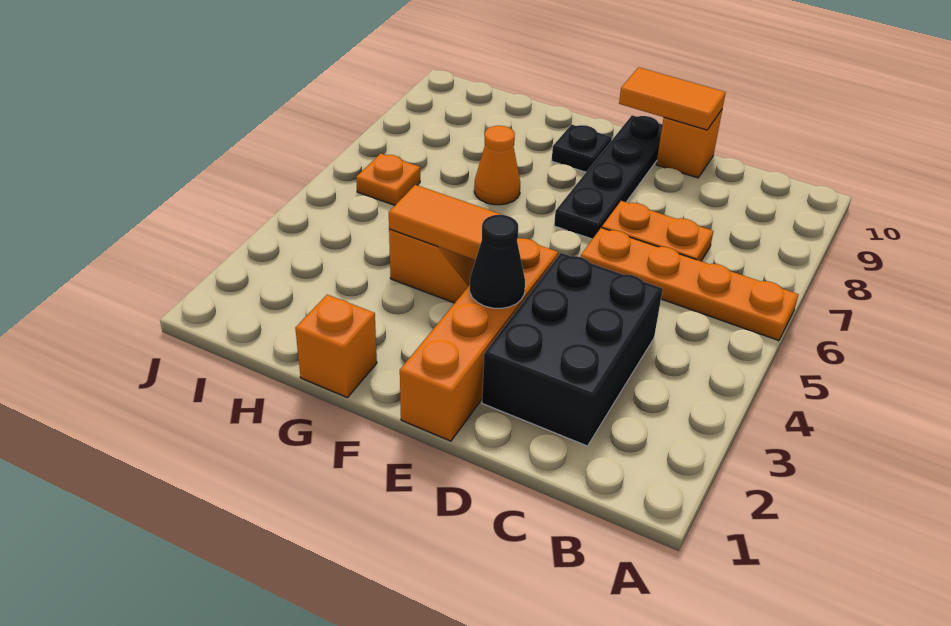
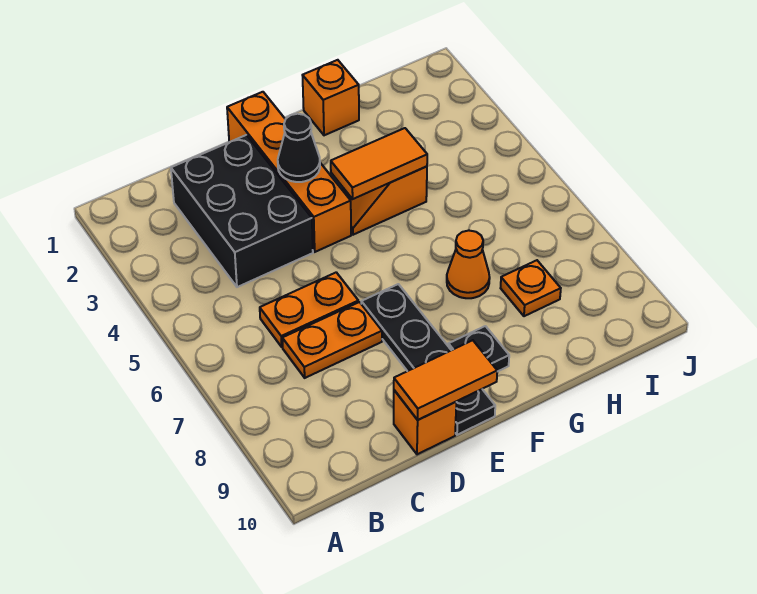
orange 1x4 plate [581,228,799,341] -> orange 1x2 plate [260,272,358,347]
orange 1x1 plate [356,153,420,205] -> orange 1x1 plate moved to [501,260,561,316]

